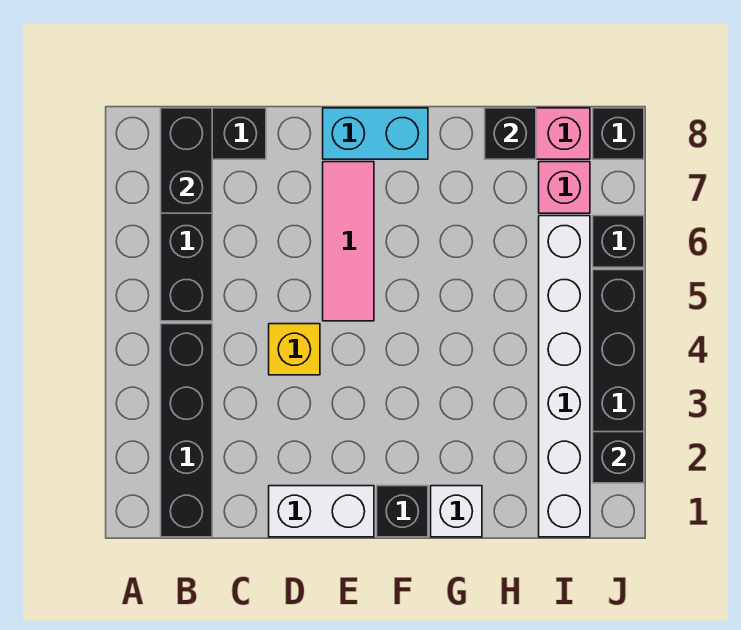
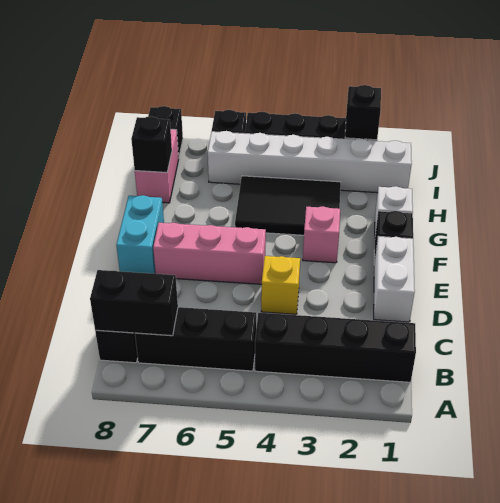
pink 1x3 tile [323,162,374,321] -> pink 1x3 brick [153,223,266,284]
none -> black 2x3 tile [235,176,341,235]
pink 1x1 brick [539,162,590,213] -> pink 1x1 brick moved to [303,206,340,263]

